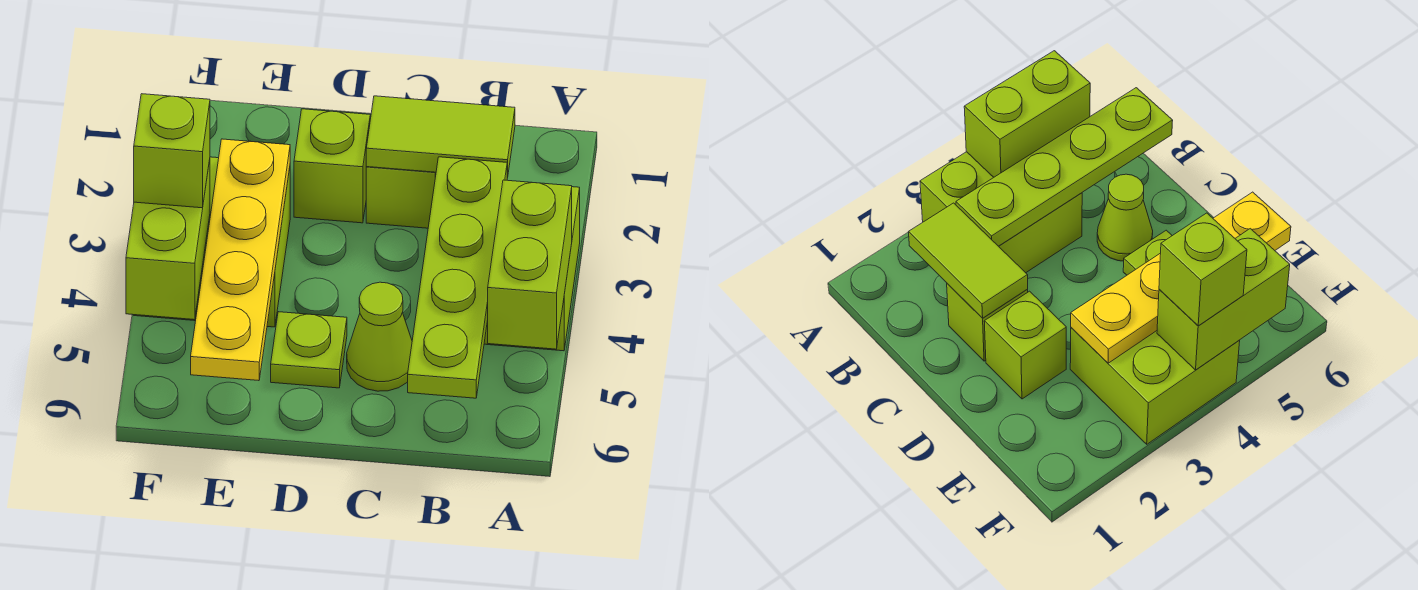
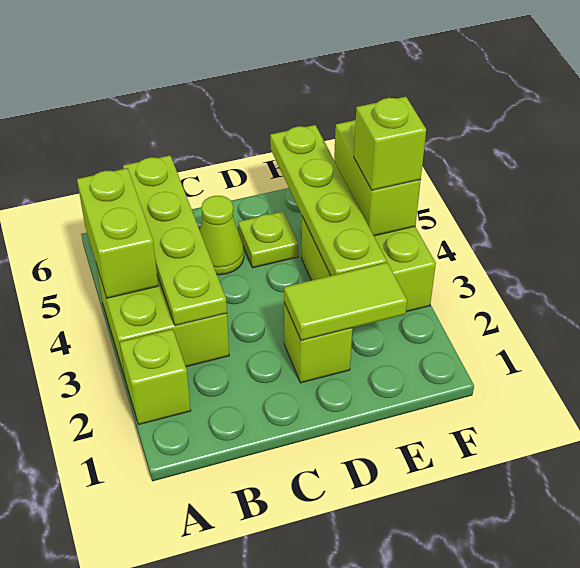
lime 1x2 tile [366,96,515,178] -> lime 1x2 tile moved to [284,262,407,340]
lime 1x1 brick [366,167,436,228] -> lime 1x1 brick moved to [120,329,191,425]
yellow 1x4 plate [191,139,290,381] -> lime 1x4 plate [270,125,387,276]

